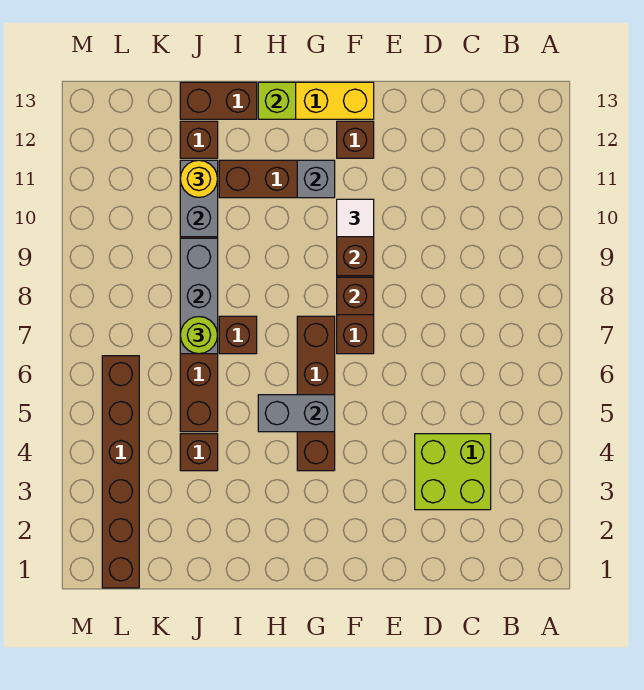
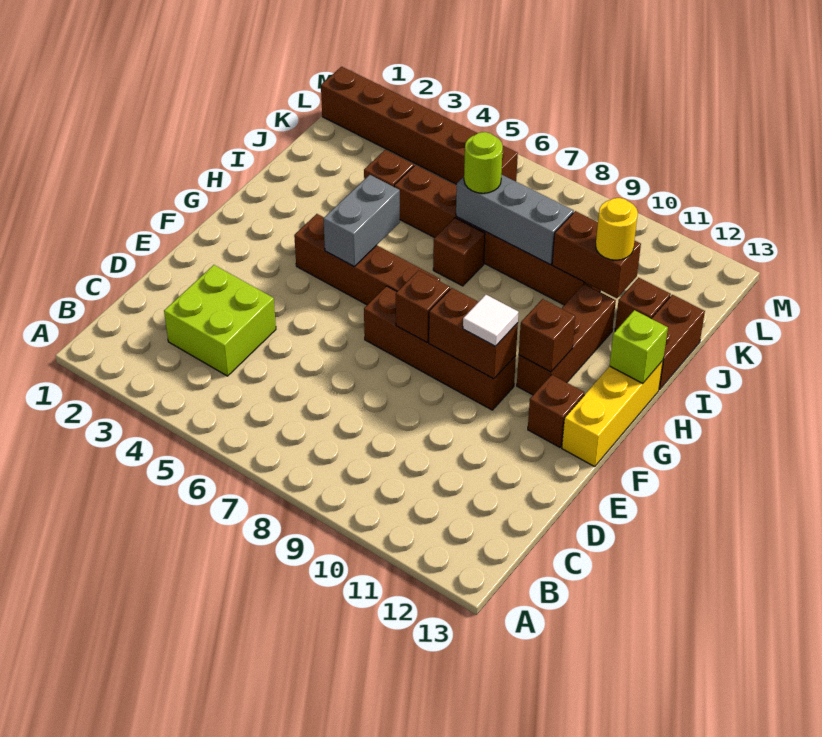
grey 1x1 brick [297,160,335,198] -> brown 1x1 brick [519,299,575,372]
grey 1x2 brick [180,160,218,237] -> brown 1x2 brick [552,211,641,298]

